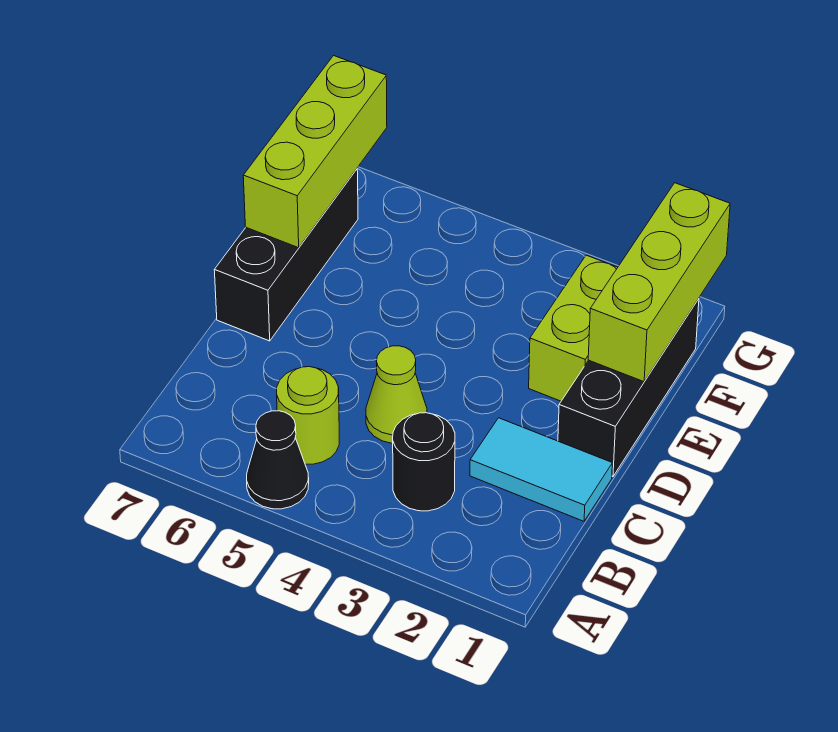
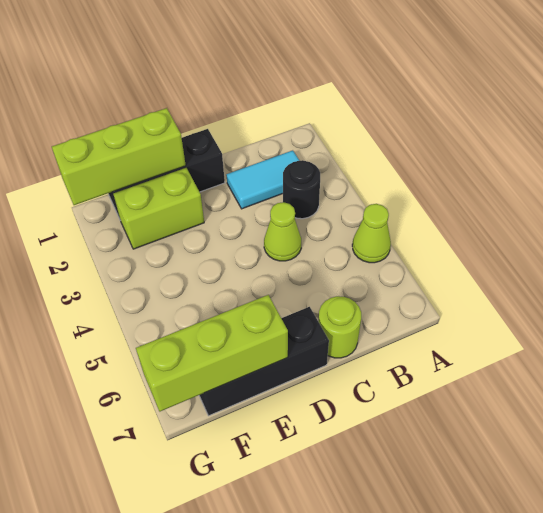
black 1x1 cone [247,411,309,509] -> lime 1x1 cone [352,204,391,263]
lime 1x1 round brick [277,367,339,464] -> lime 1x1 round brick moved to [318,296,361,358]
cyan 1x2 tile [470,418,612,521] -> cyan 1x2 tile turned to [226,150,300,209]

